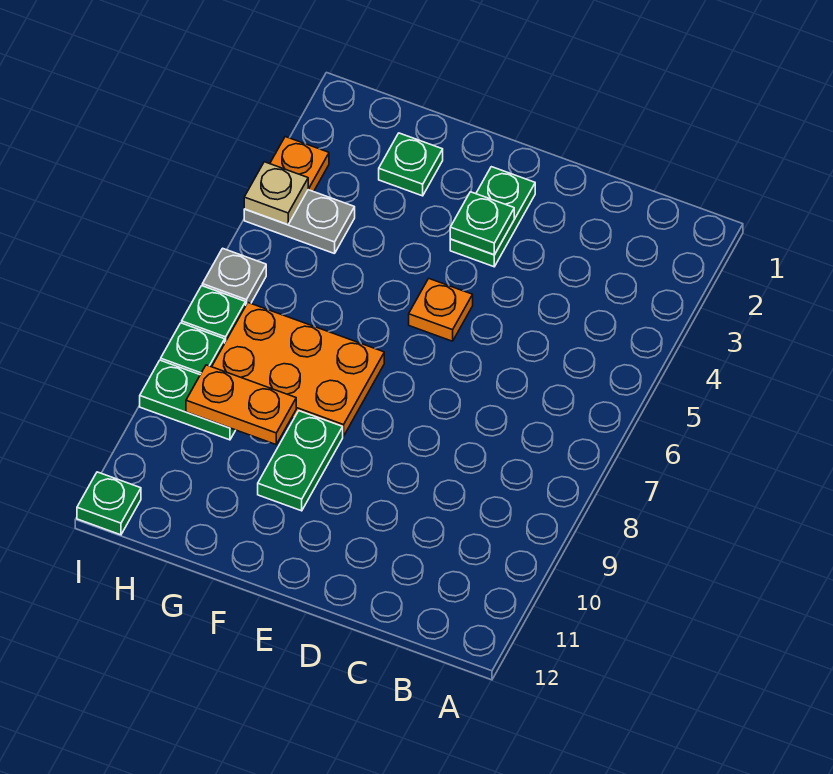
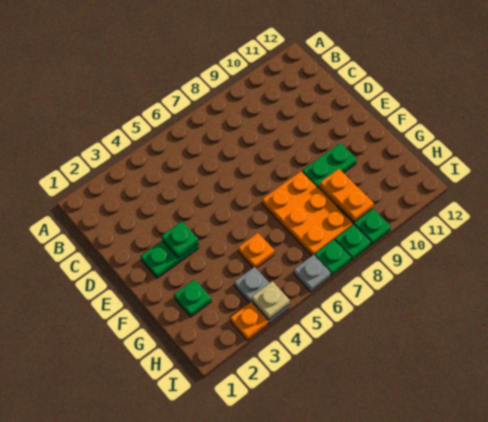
orange 1x1 plate [409,279,473,341] -> orange 1x1 plate moved to [238,233,274,268]
green 1x1 plate [77,472,141,535] -> none

